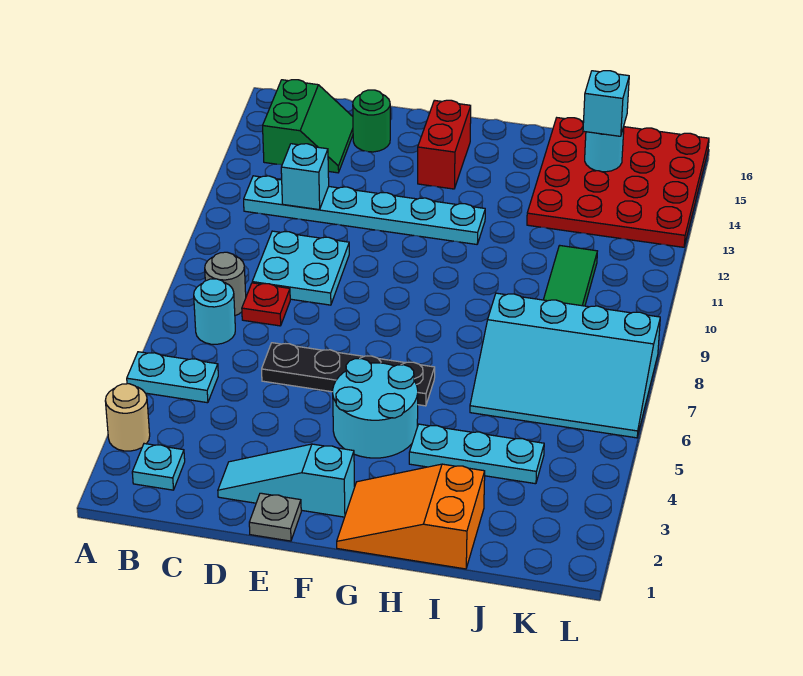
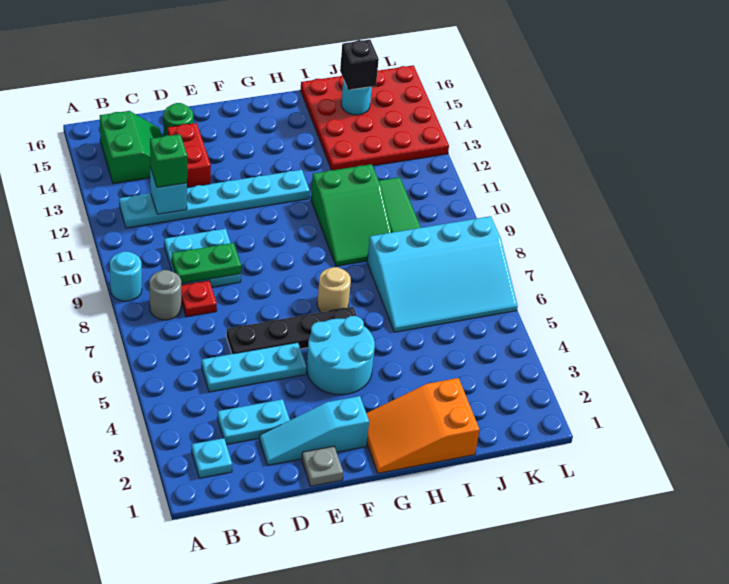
tan 1x1 round brick [105,384,150,451] -> tan 1x1 round brick moved to [317,267,351,312]
cyan 1x2 plate [127,352,218,403] -> cyan 1x2 plate moved to [217,399,290,445]
cyan 1x1 round brick [194,279,235,344] -> cyan 1x1 round brick moved to [110,251,142,301]
none -> green 1x2 plate [172,243,241,284]
none -> green 1x1 brick [150,134,187,187]
red 1x2 brick [418,100,471,189] -> red 1x2 brick moved to [168,123,211,188]
cyan 1x3 plate [409,424,544,484] -> cyan 1x3 plate moved to [202,343,307,392]
none -> green 2x3 slope [311,164,392,266]
cyan 1x1 brick [583,71,629,136] -> black 1x1 brick [340,40,379,90]

